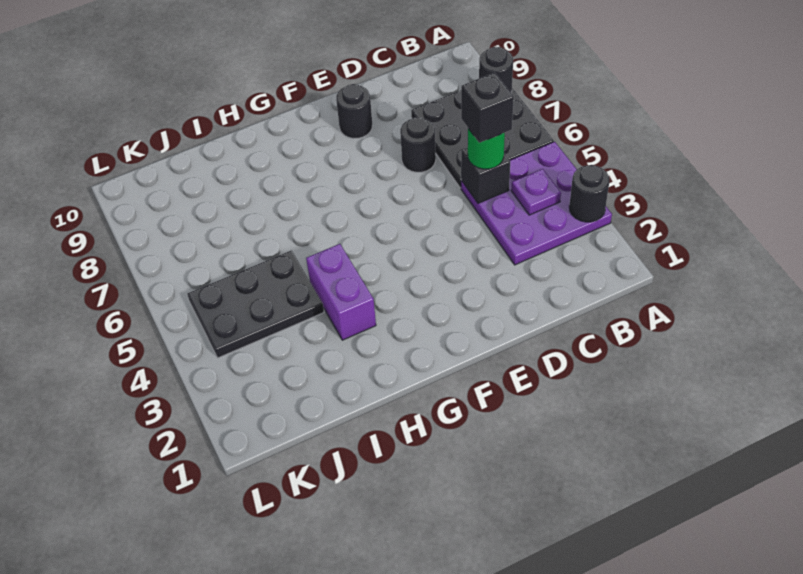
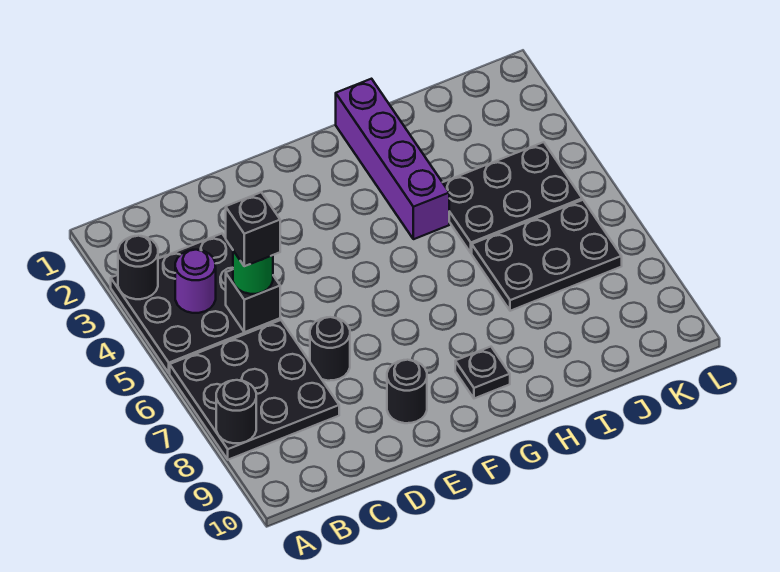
purple 3x3 plate [461,142,612,265] -> black 3x3 plate [111,234,280,373]
purple 1x1 plate [511,169,561,215] -> purple 1x1 round brick [175,250,216,313]
none -> black 1x1 plate [455,347,510,398]
purple 1x2 brick [306,244,376,340] -> purple 1x4 brick [336,79,449,239]
none -> black 2x3 plate [472,200,622,311]

